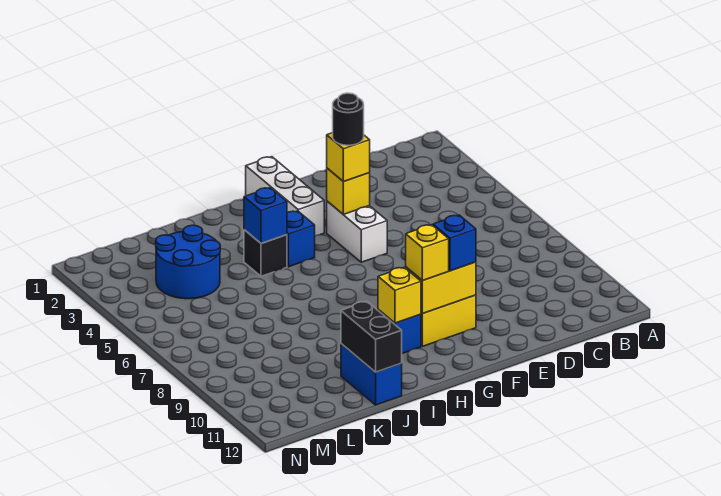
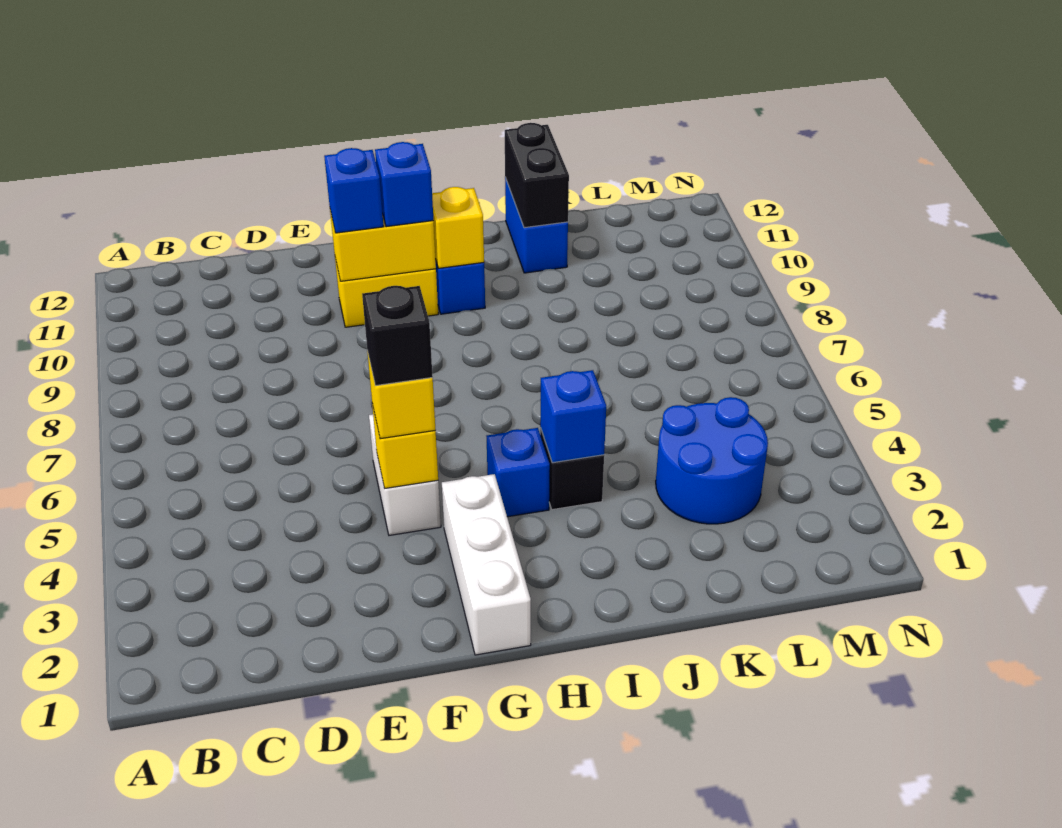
black 1x1 round brick [333,93,364,145] -> black 1x1 brick [362,286,433,386]
yellow 1x1 brick [406,225,449,281] -> blue 1x1 brick [375,142,433,227]

